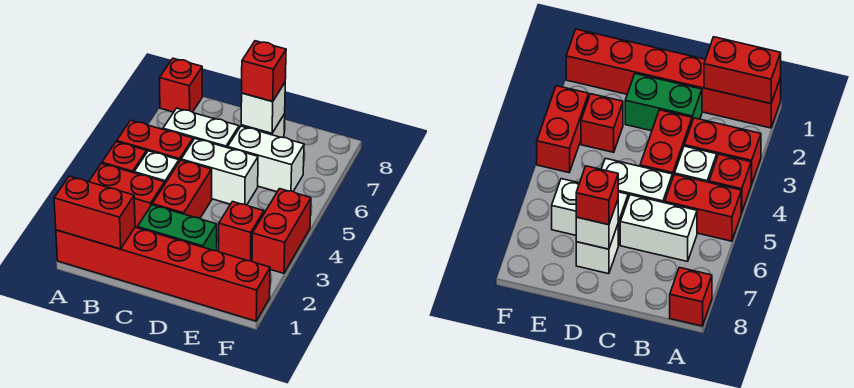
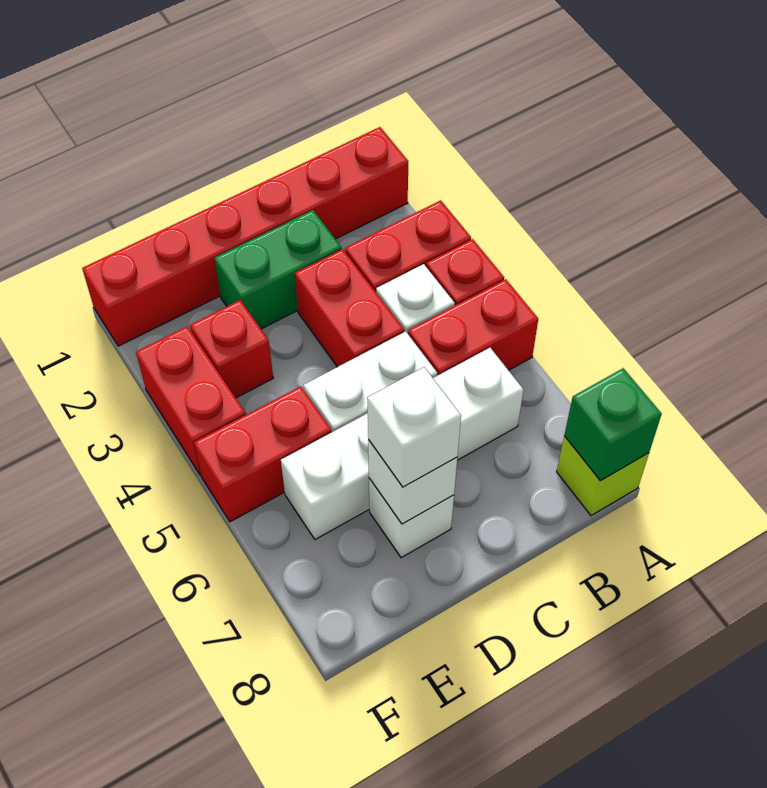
red 1x2 brick [54,176,135,249] -> red 1x2 brick moved to [194,386,332,522]
red 1x1 brick [159,58,202,112] -> lime 1x1 brick [557,436,649,516]
none -> green 1x1 brick [564,368,662,481]
red 1x1 brick [242,41,286,101] -> white 1x1 brick [367,367,461,487]

